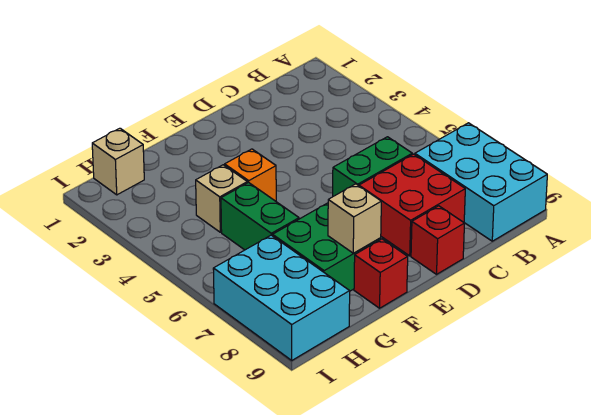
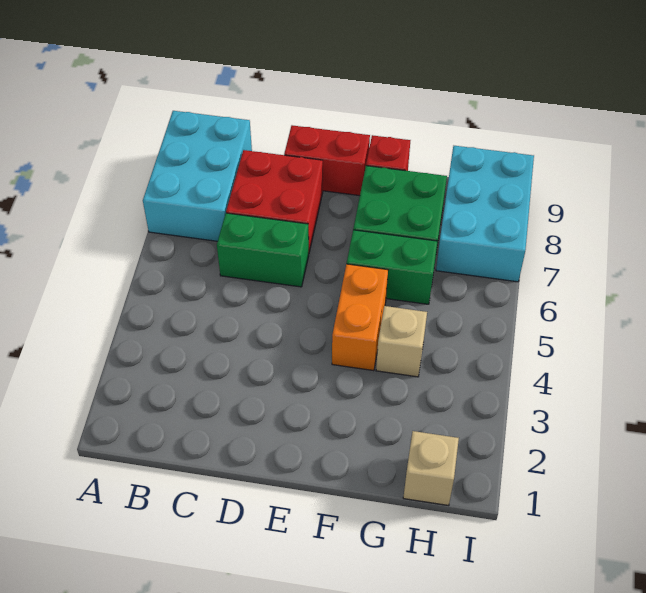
red 1x1 brick [411,206,465,274] -> red 1x2 brick [284,125,370,196]
orange 1x1 brick [225,149,276,201] -> orange 1x2 brick [332,264,388,371]
tan 1x1 brick [328,184,381,253] -> none
green 1x2 brick [221,182,299,250] -> green 1x2 brick turned to [347,230,437,304]

